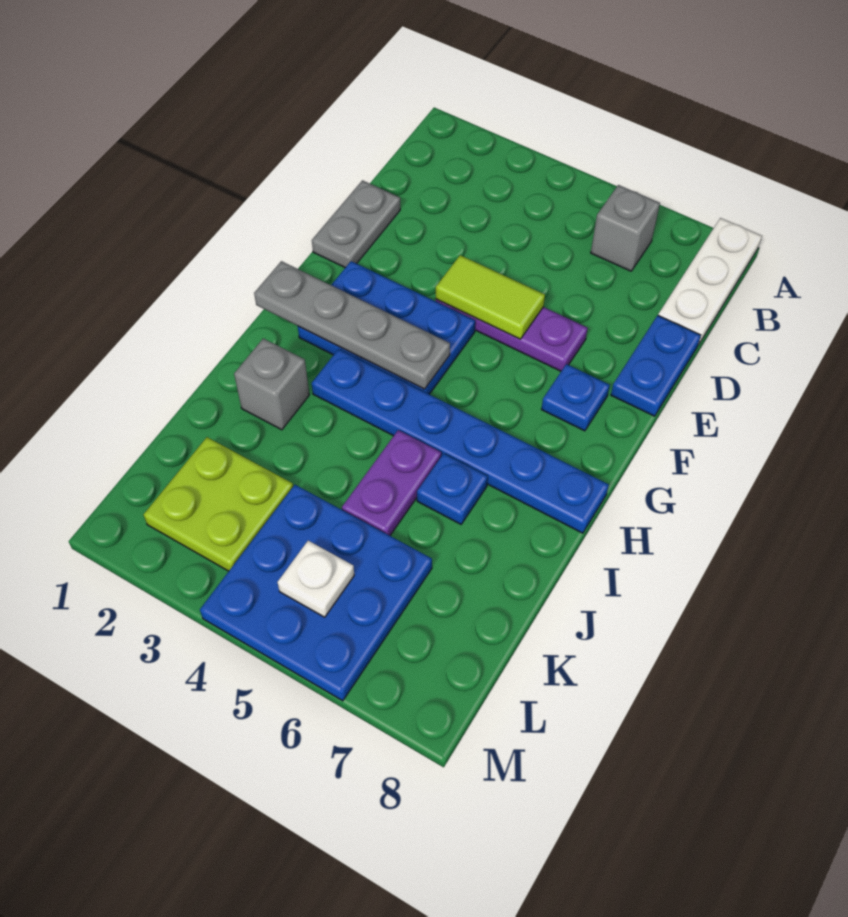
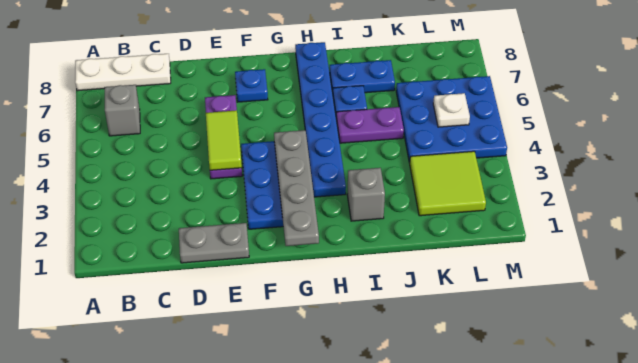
blue 1x2 plate [611,315,701,416] -> blue 1x2 plate moved to [330,60,395,93]
lime 2x2 plate [143,437,293,571] -> lime 2x2 tile [409,151,486,216]

